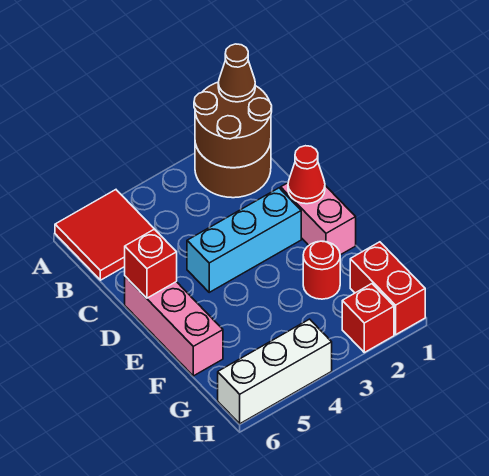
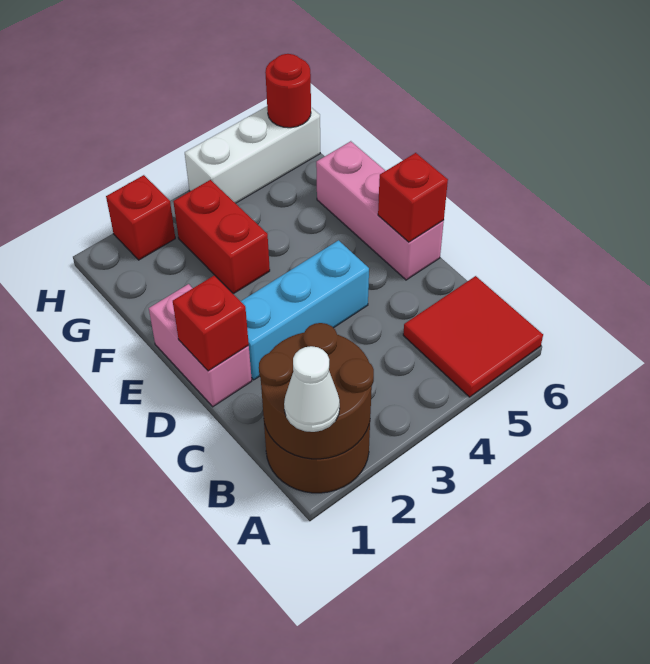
brown 1x1 cone [218,44,255,102] -> white 1x1 cone [284,346,340,432]
red 1x1 cone [288,146,325,204] -> red 1x1 brick [173,275,249,371]
red 1x1 round brick [303,241,340,299] -> red 1x1 round brick moved to [265,54,311,128]
red 1x2 brick [350,242,425,335] -> red 1x2 brick moved to [173,180,270,294]

